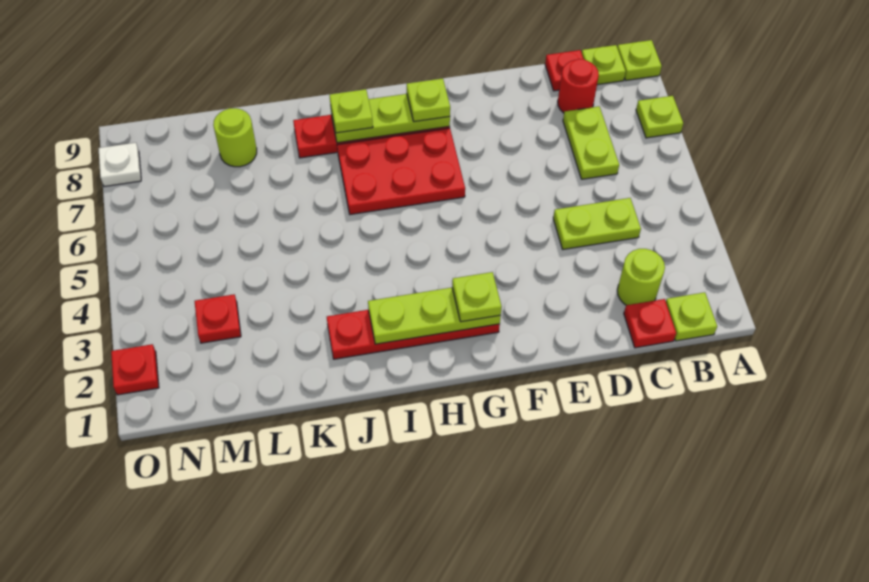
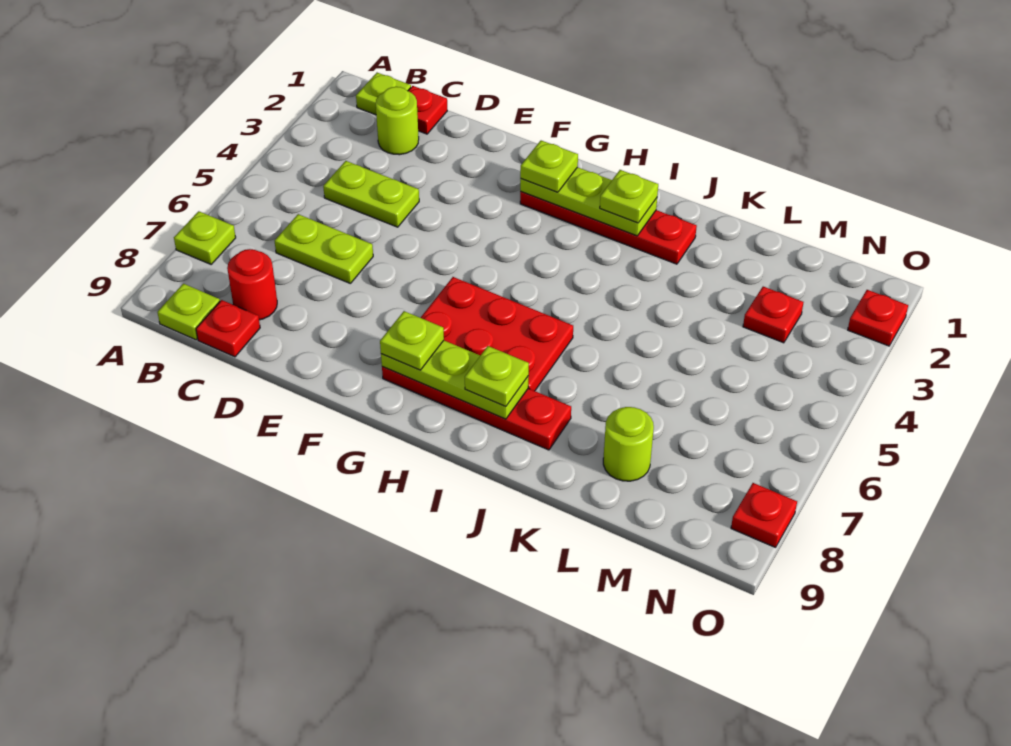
lime 1x1 plate [617,40,662,80] -> lime 1x1 plate moved to [600,170,658,223]
lime 1x2 plate [563,106,619,179] -> lime 1x2 plate turned to [275,214,373,283]
white 1x1 plate [99,143,141,187] -> red 1x1 plate [731,483,797,547]

